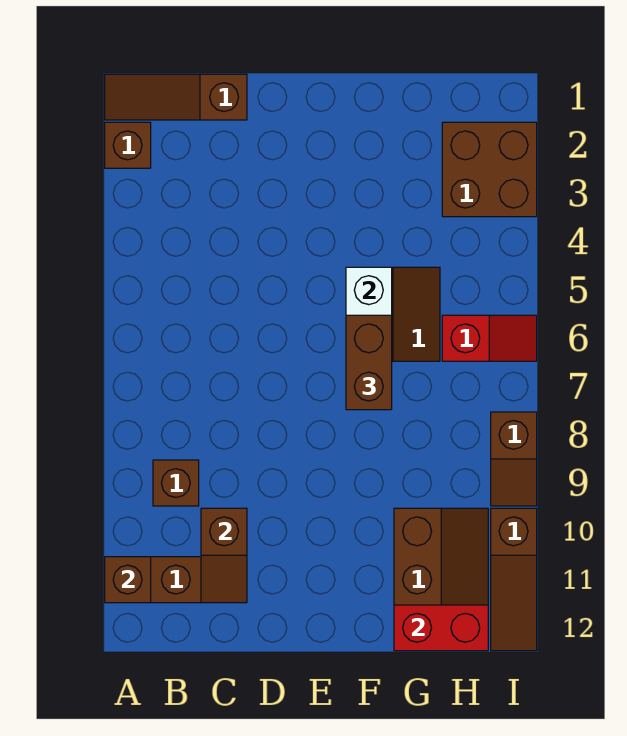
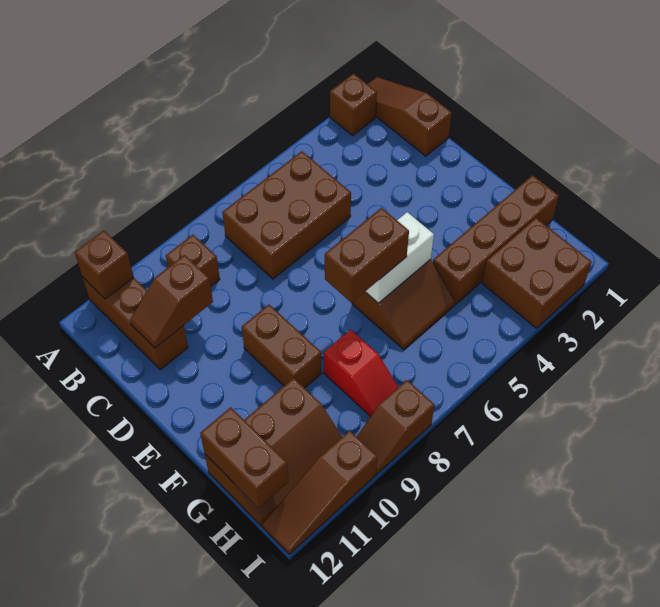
none -> brown 2x3 brick [222,151,351,279]
none -> brown 1x2 brick [242,305,322,388]
none -> brown 1x4 brick [433,175,559,304]
red 1x2 brick [394,605,488,651] -> brown 1x2 brick [200,407,288,508]
red 1x2 slope [442,315,537,361] -> red 1x2 slope moved to [324,330,398,417]

